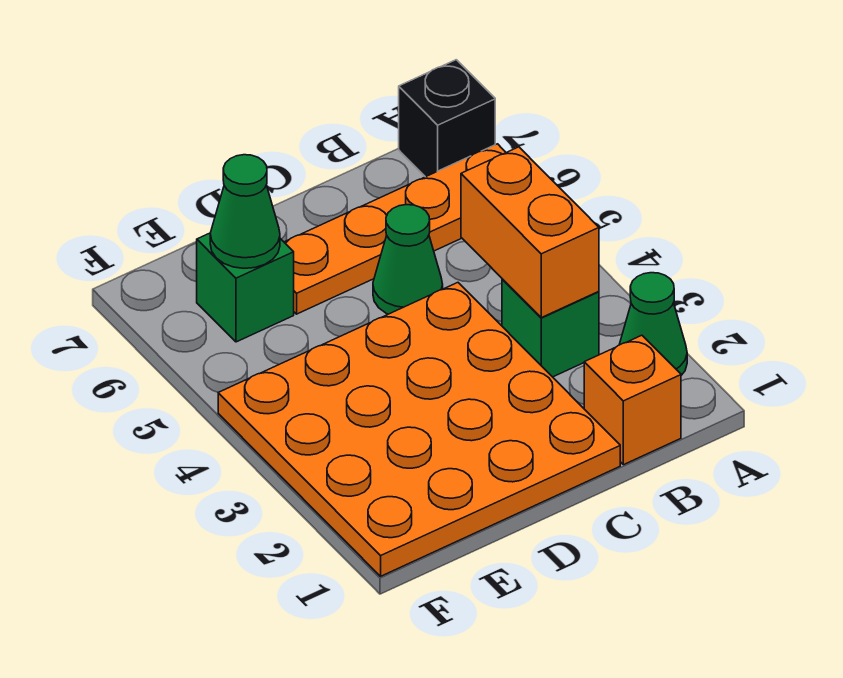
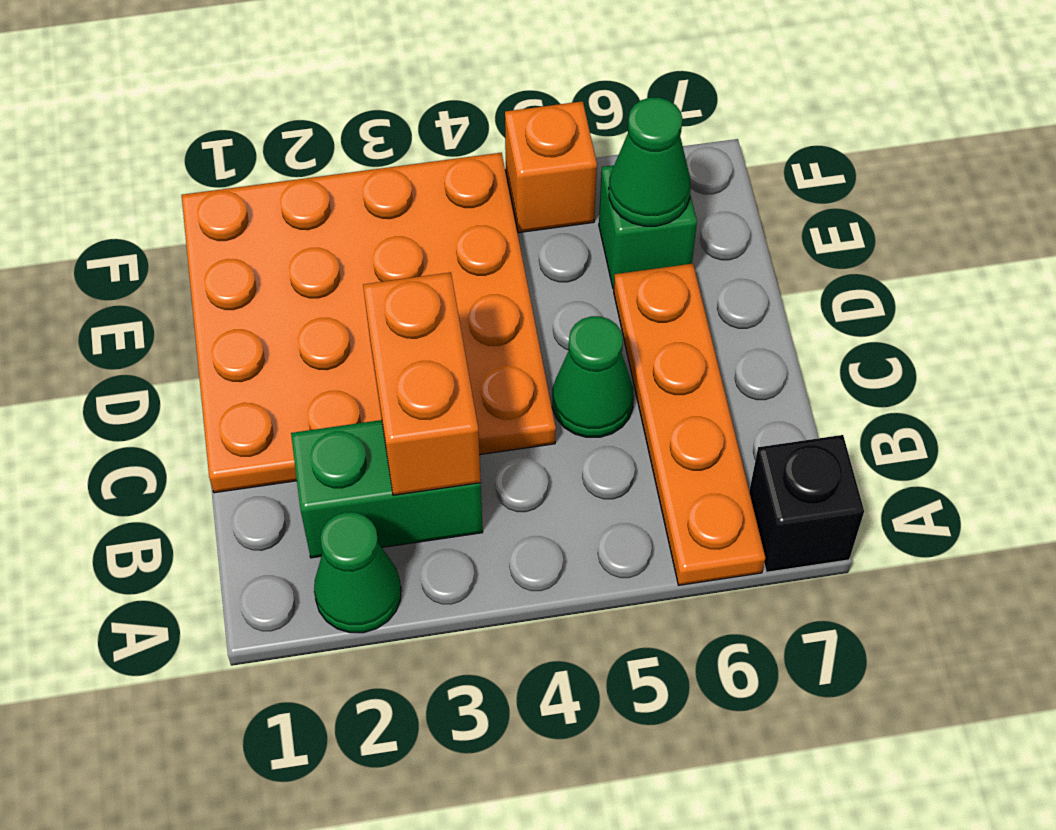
orange 1x1 brick [584,335,681,465] -> orange 1x1 brick moved to [505,101,597,233]
green 1x1 brick [502,279,599,377] -> green 1x2 brick [291,420,483,558]
orange 1x2 brick [461,147,599,318] -> orange 1x2 brick turned to [363,272,481,495]

